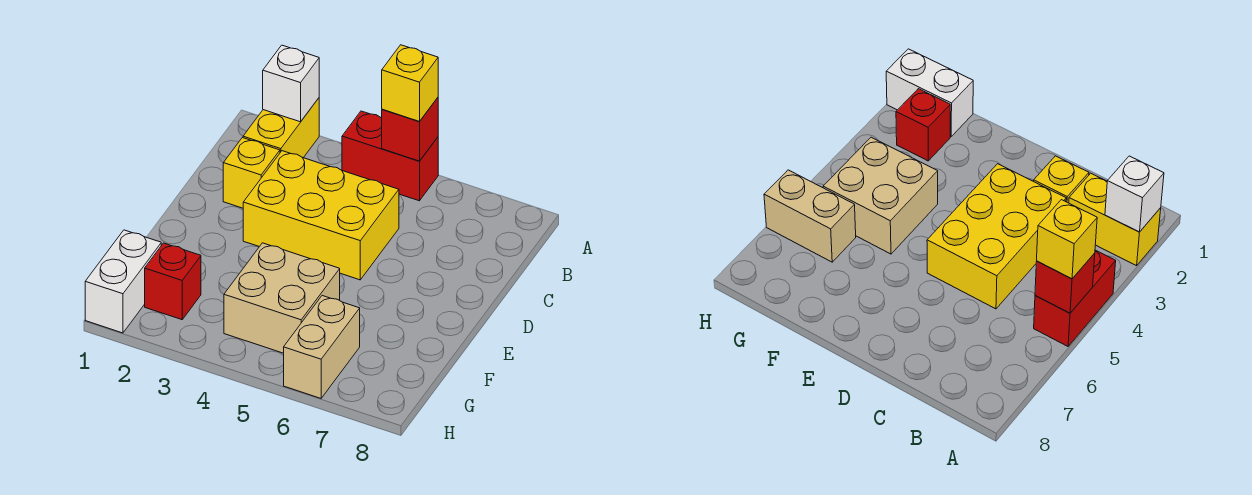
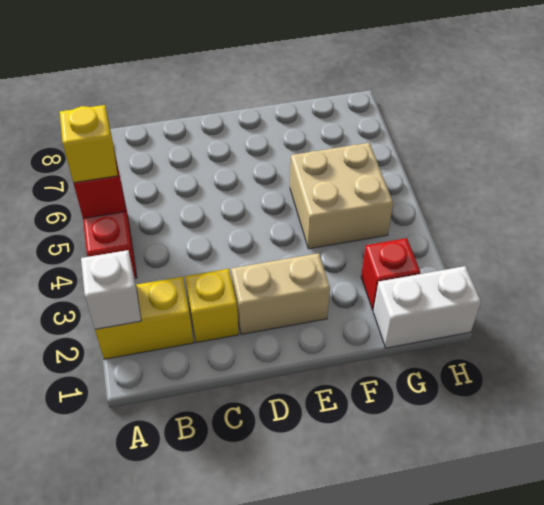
yellow 2x3 brick [243,151,399,280] -> none
tan 1x2 brick [284,296,360,398] -> tan 1x2 brick moved to [231,253,330,334]

